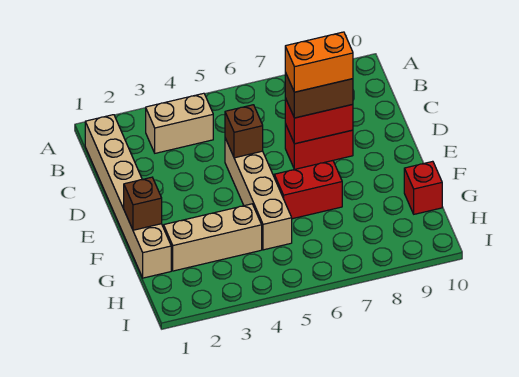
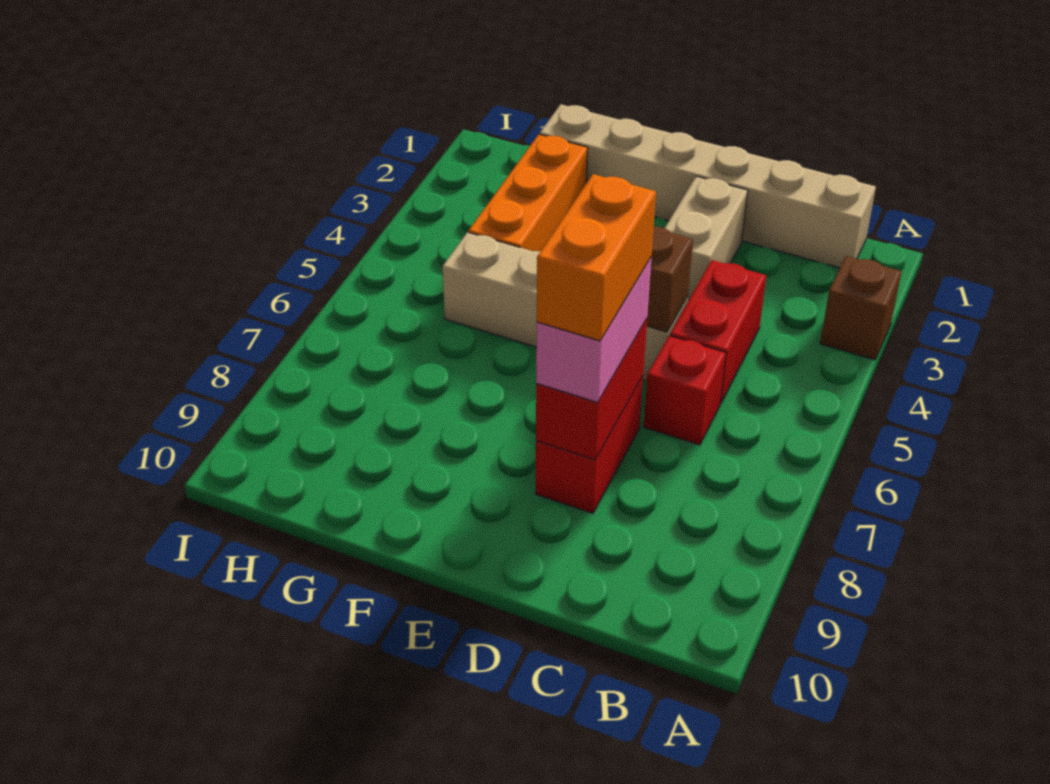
tan 1x2 brick [146,93,213,153] -> tan 1x2 brick moved to [665,176,748,301]
brown 1x2 brick [285,72,353,118] -> pink 1x2 brick [536,258,651,402]
brown 1x1 brick [124,177,162,230] -> brown 1x1 brick moved to [820,256,902,360]
red 1x2 brick [274,161,342,219] -> red 1x2 brick moved to [670,260,766,404]
tan 1x3 brick [164,204,262,271] -> orange 1x3 brick [468,134,588,251]
red 1x1 brick [404,161,442,214] -> red 1x1 brick moved to [644,336,726,445]

